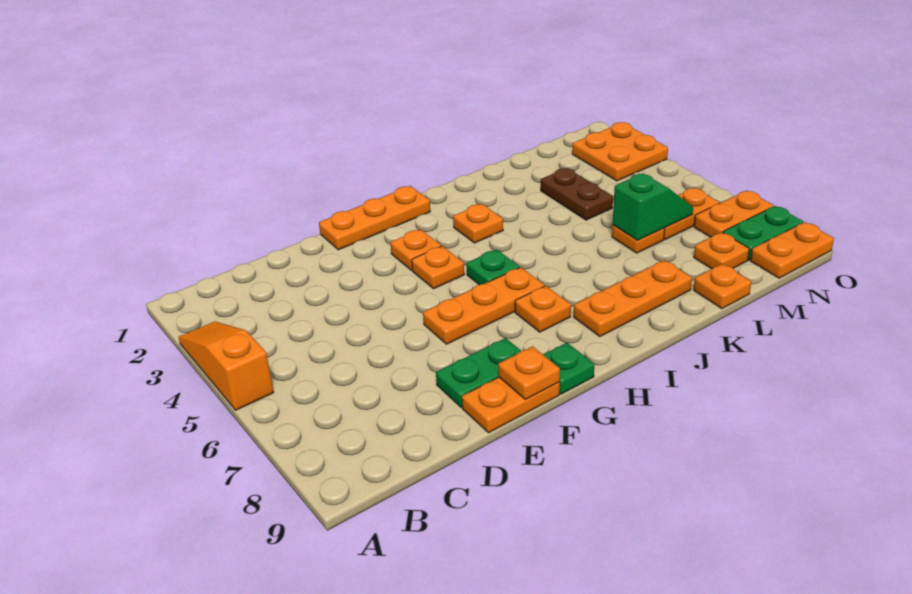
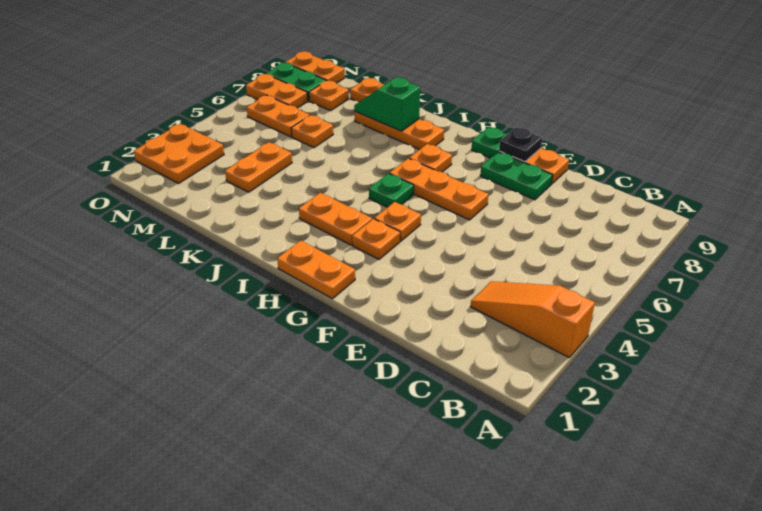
orange 1x3 slope [179,322,274,410] -> orange 1x3 slope turned to [471,281,595,358]
orange 1x3 plate [319,186,430,250] -> orange 1x2 plate [277,240,355,299]
orange 1x1 plate [498,346,560,399] -> black 1x1 plate [499,127,542,162]
orange 1x1 plate [453,204,503,243] -> orange 1x2 plate [299,193,372,245]
brown 1x2 plate [541,168,613,220] -> orange 1x2 plate [225,142,292,192]
green 1x2 slope [613,173,693,240] -> green 1x2 slope moved to [354,77,420,131]

